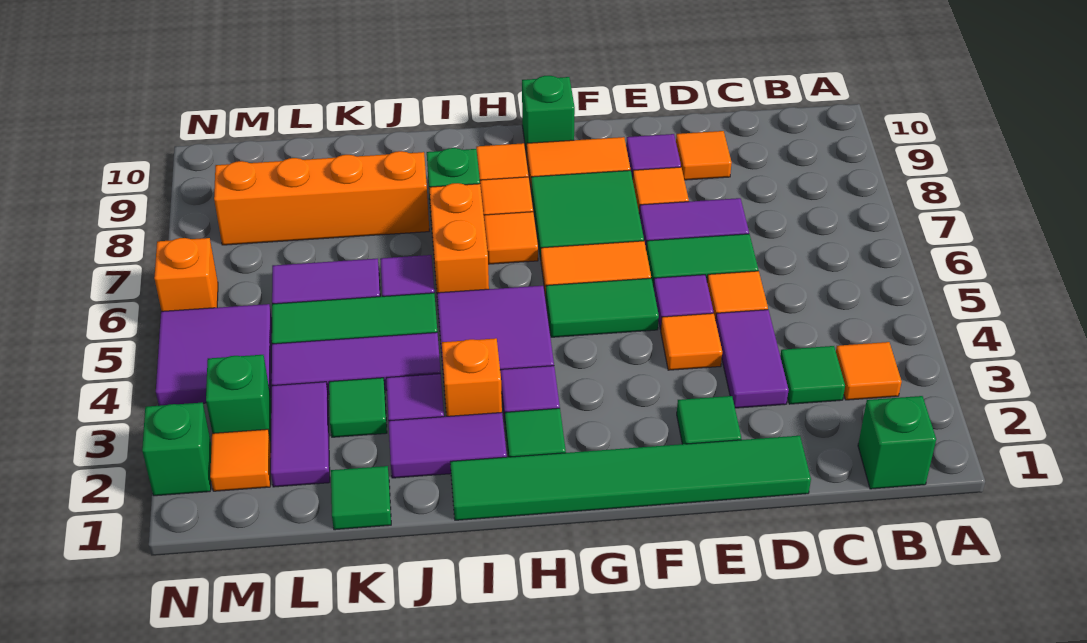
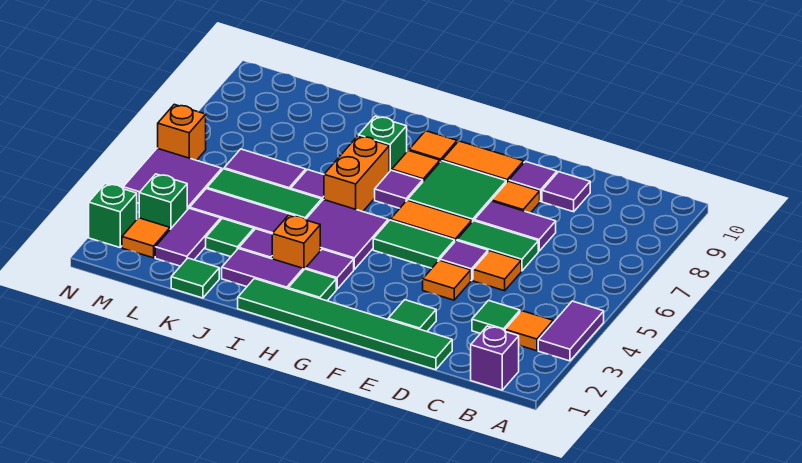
green 1x1 brick [858,396,936,489] -> purple 1x1 brick [471,326,519,390]
purple 1x2 tile [716,310,789,408] -> purple 1x2 tile moved to [538,301,604,361]
orange 1x1 tile [676,131,732,180] -> purple 1x1 tile [542,172,590,212]
green 1x1 brick [522,76,575,156] -> none
orange 1x1 tile [484,212,538,264] -> purple 1x1 tile [375,170,423,208]
orange 1x4 brick [214,151,429,245] -> none

